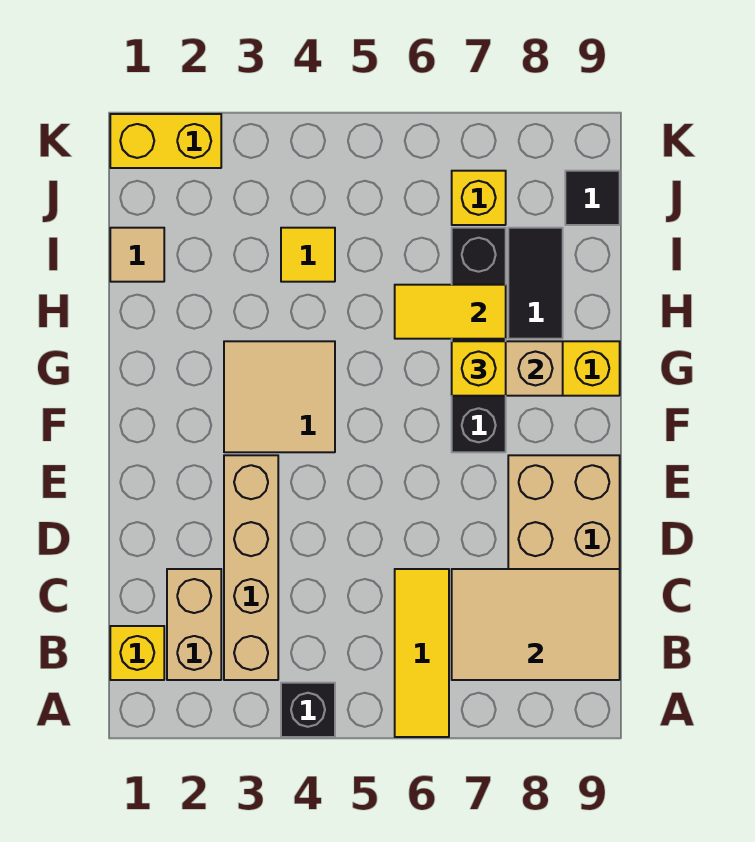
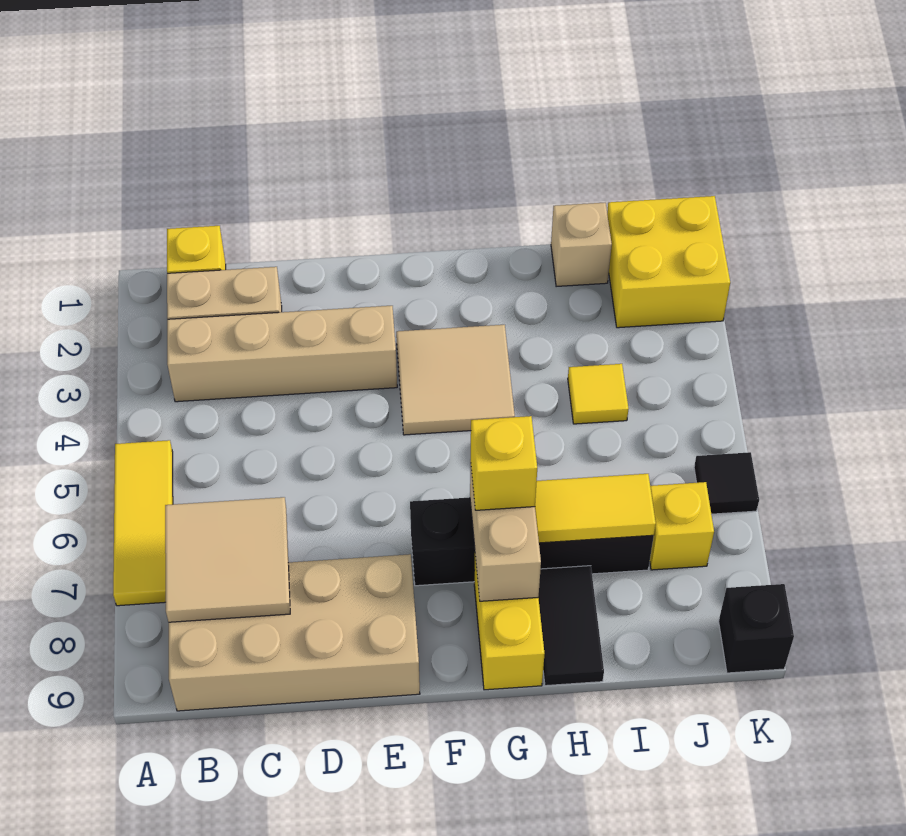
black 1x1 brick [281,683,335,737] -> black 1x1 brick moved to [719,584,794,673]
yellow 1x3 tile [395,569,449,737] -> yellow 1x3 tile turned to [113,440,173,606]
tan 2x3 tile [452,569,620,680] -> tan 2x2 tile [165,497,290,622]
yellow 1x2 tile [395,285,506,339] -> yellow 1x2 tile turned to [535,474,656,543]
black 1x2 tile [508,228,563,339] -> black 1x2 tile turned to [538,566,604,686]
tan 1x1 tile [110,228,164,282] -> tan 1x1 brick [551,203,612,287]
black 1x1 tile [565,171,620,225] -> black 1x1 tile moved to [694,452,759,514]
yellow 1x2 brick [110,114,221,168] -> yellow 2x2 brick [607,196,730,328]

